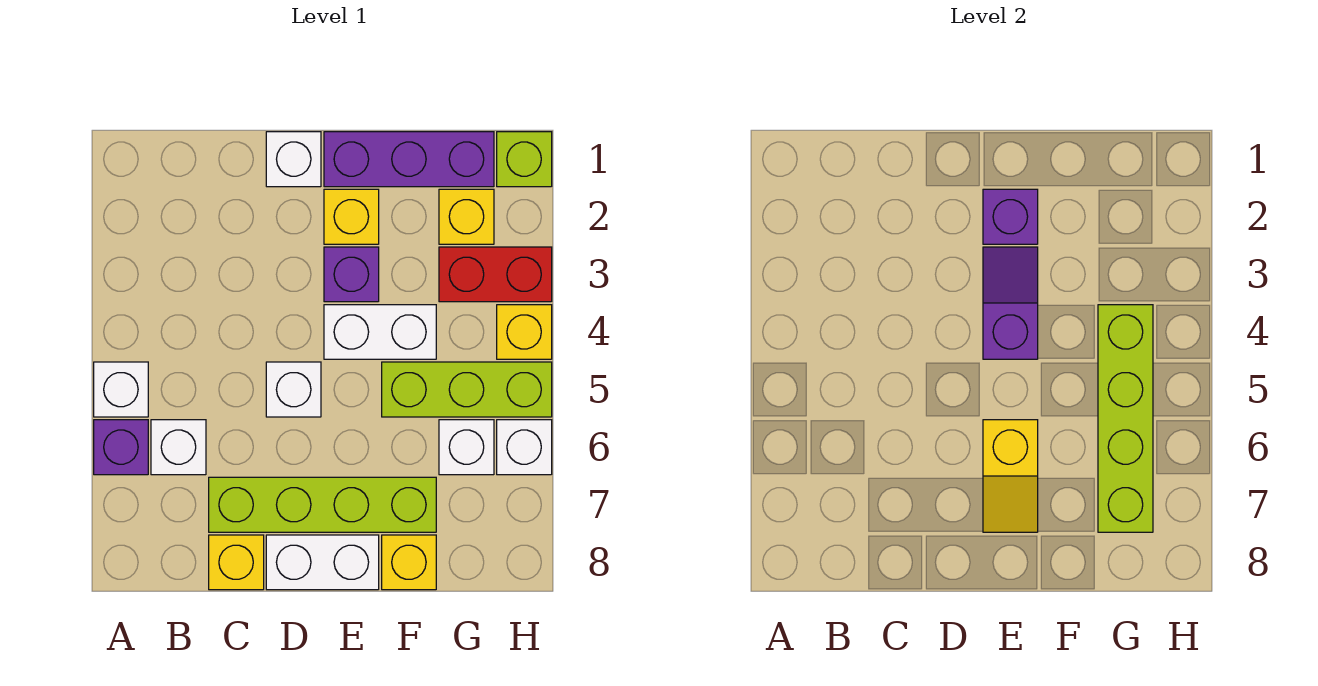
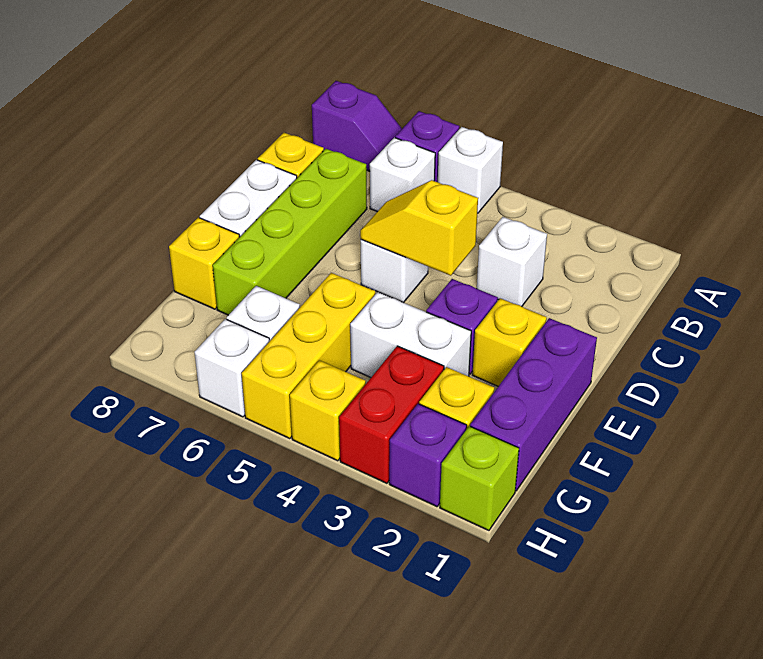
white 1x1 brick [266,132,321,187] -> white 1x1 brick moved to [477,217,547,306]
purple 1x1 brick [983,189,1038,244] -> purple 1x1 brick moved to [389,404,467,507]
purple 1x2 slope [983,247,1038,359] -> purple 1x2 slope moved to [312,81,402,171]
white 1x2 brick [324,305,436,359] -> white 1x2 brick turned to [350,292,471,377]
yellow 1x2 slope [983,420,1038,532] -> yellow 1x2 slope moved to [360,180,478,276]
lime 1x3 brick [382,362,552,417] -> yellow 1x3 brick [241,273,375,439]
lime 1x4 brick [1098,305,1153,532] -> none

